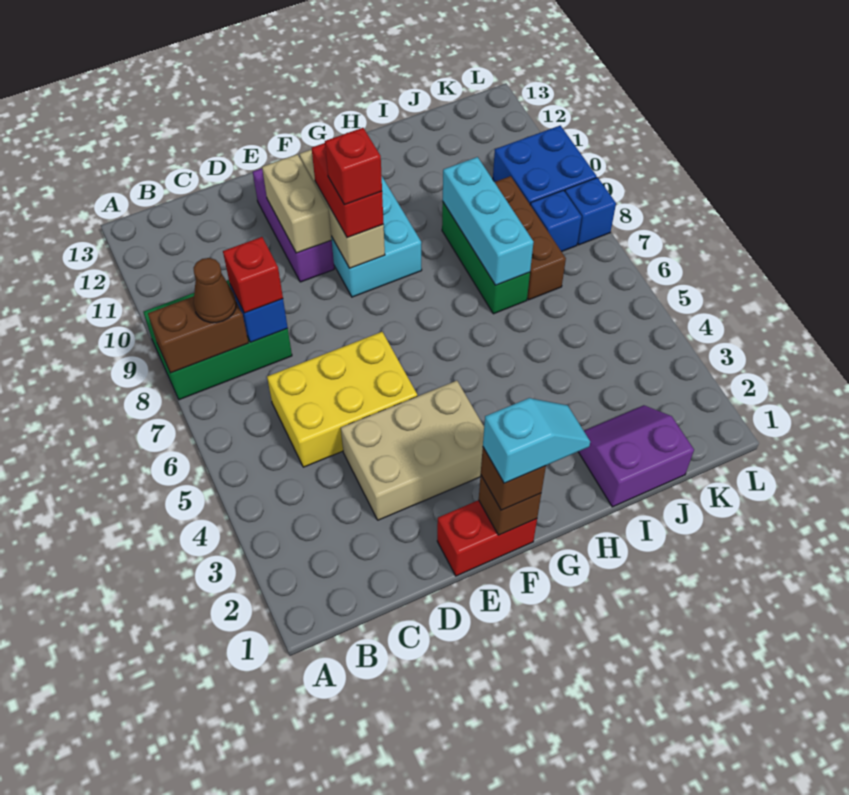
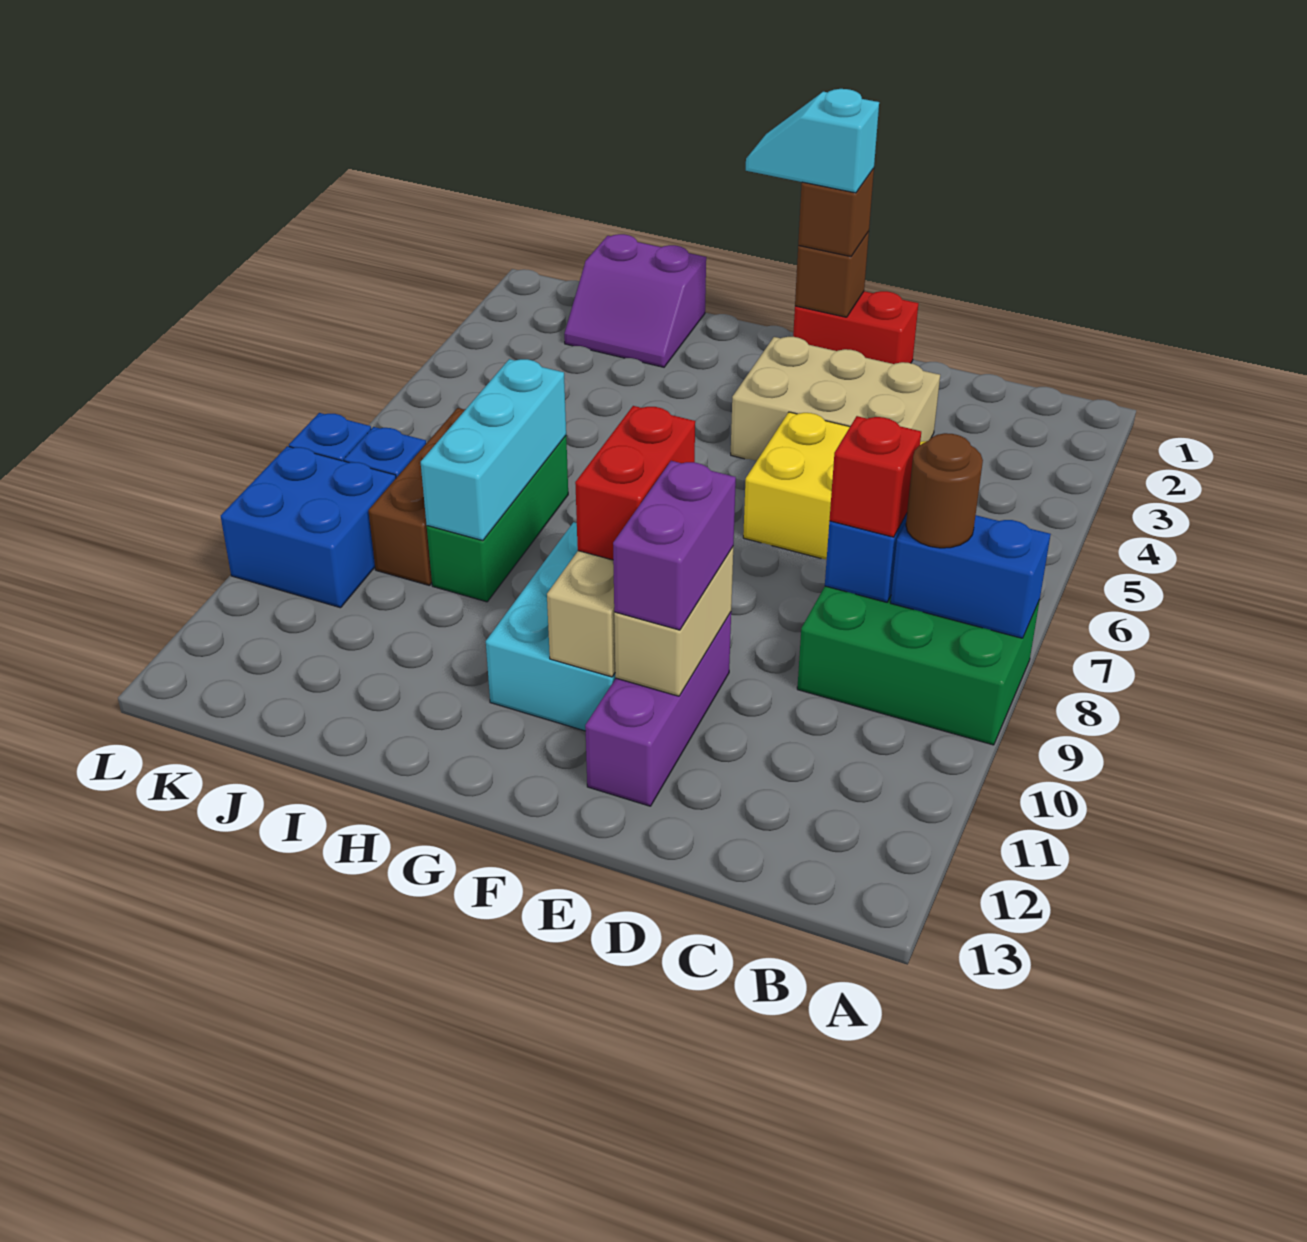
brown 1x2 brick [148,296,248,373] -> blue 1x2 brick [890,515,1051,638]
brown 1x1 cone [194,258,236,323] -> brown 1x1 round brick [906,433,983,548]
none -> purple 1x2 brick [613,461,736,630]
red 1x1 brick [325,128,382,205] -> none

